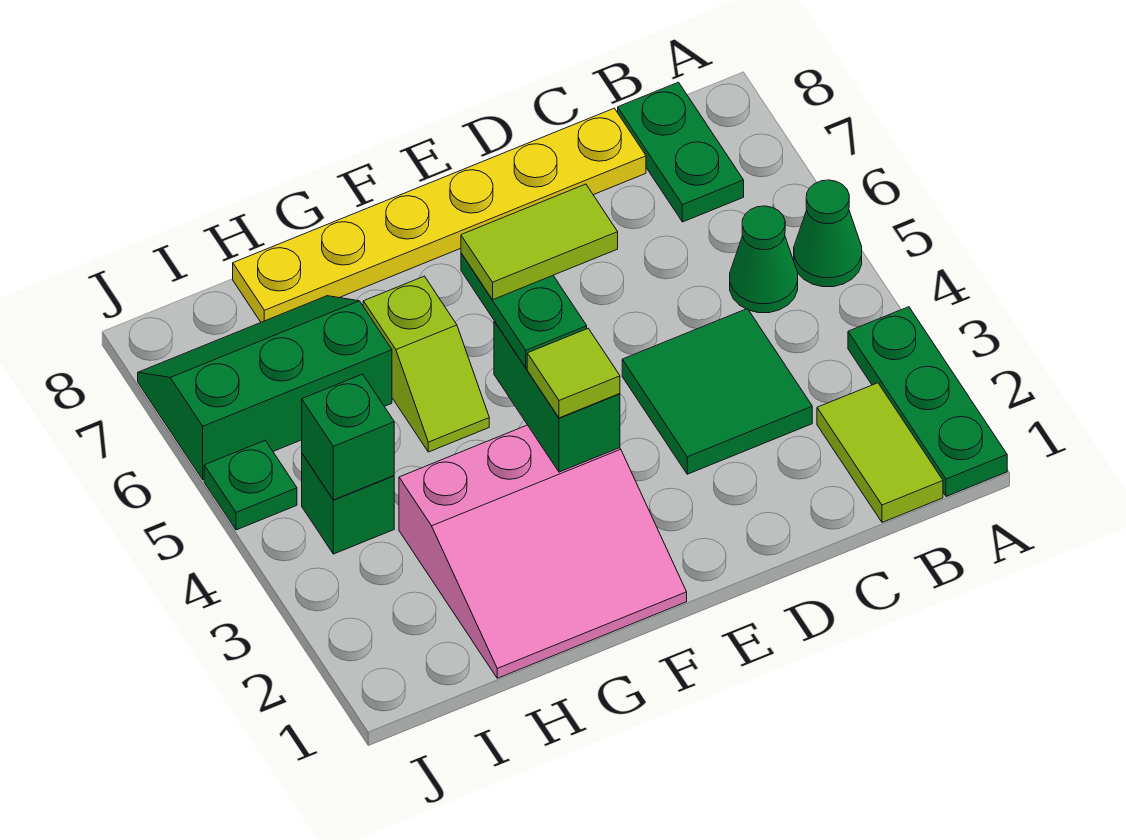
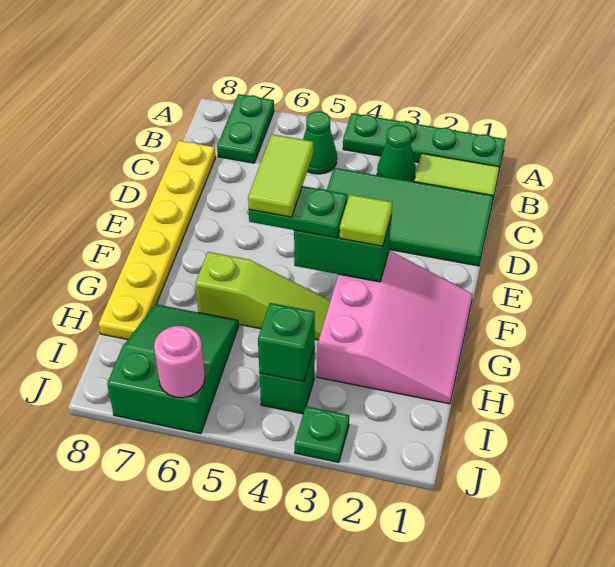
green 1x3 plate [848,307,1007,497] -> green 1x4 plate [343,113,505,169]
green 1x1 cone [794,180,862,287] -> green 1x1 cone moved to [377,125,416,181]
green 1x2 plate [618,82,744,222] -> green 1x2 plate turned to [217,94,274,163]
green 2x2 tile [622,309,812,474] -> green 2x4 tile [327,168,493,266]
lime 1x2 slope [363,276,489,452] -> lime 1x3 slope [195,252,330,340]
green 2x3 slope [138,296,392,480] -> green 2x3 slope turned to [107,304,239,434]
green 1x1 plate [204,441,297,530] -> green 1x1 plate moved to [295,406,349,462]
none -> pink 1x1 round brick [154,326,205,398]

